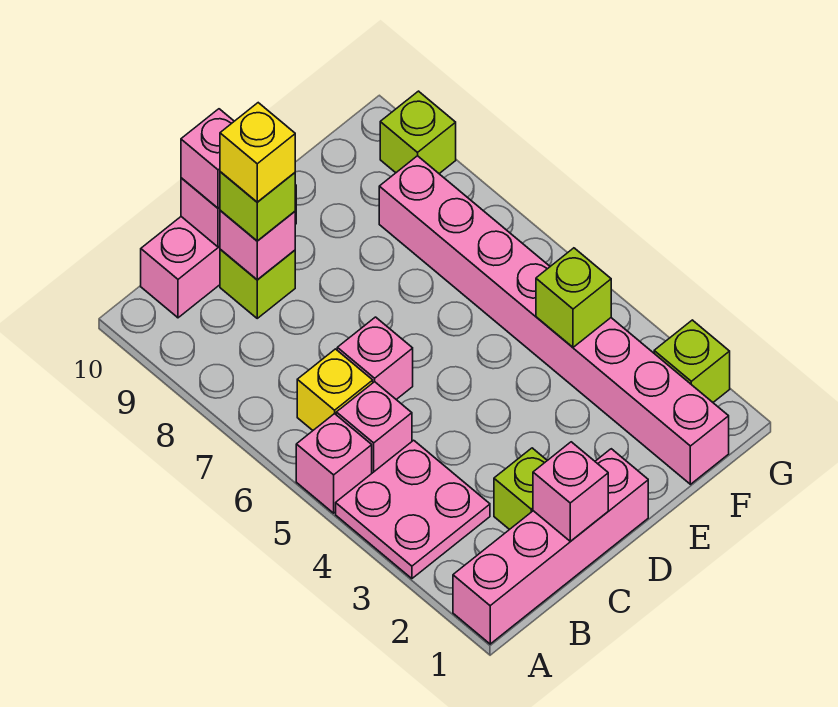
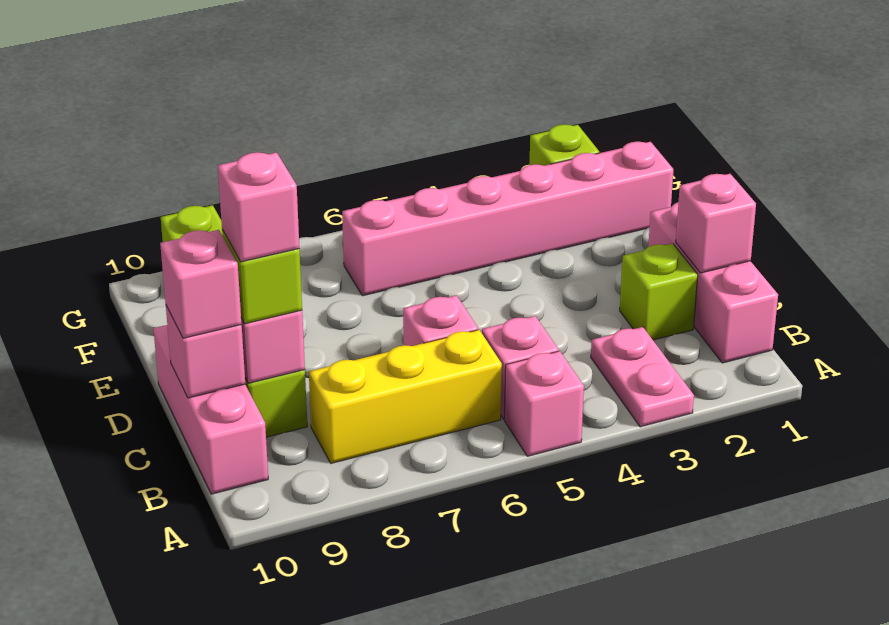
pink 1x4 brick [453,449,648,644] -> pink 1x3 brick [648,202,778,363]
pink 2x2 plate [336,440,490,579] -> pink 1x2 plate [591,327,694,427]
yellow 1x1 brick [297,349,373,430] -> yellow 1x3 brick [309,330,502,463]
yellow 1x1 brick [220,103,295,202] -> pink 1x1 brick [218,152,299,262]
pink 1x8 brick [379,156,729,484] -> pink 1x6 brick [342,142,673,296]
lime 1x1 brick [536,248,611,347] -> none

